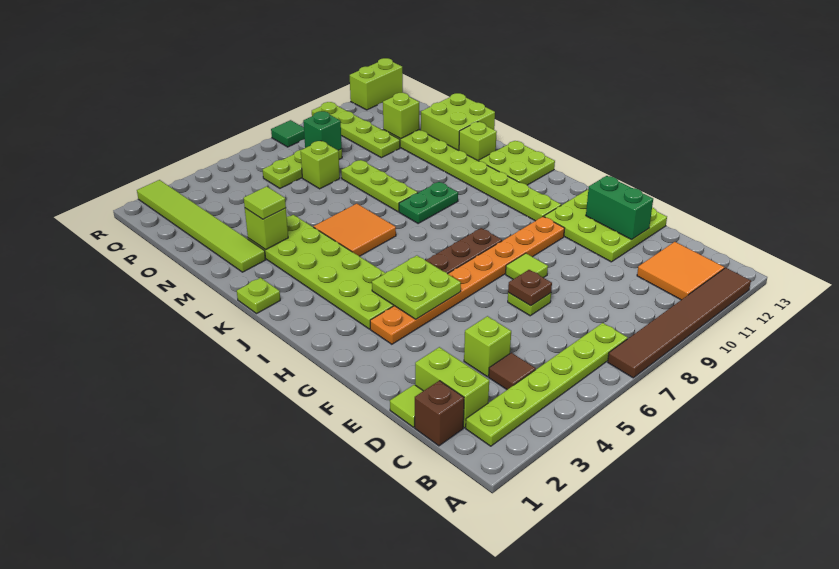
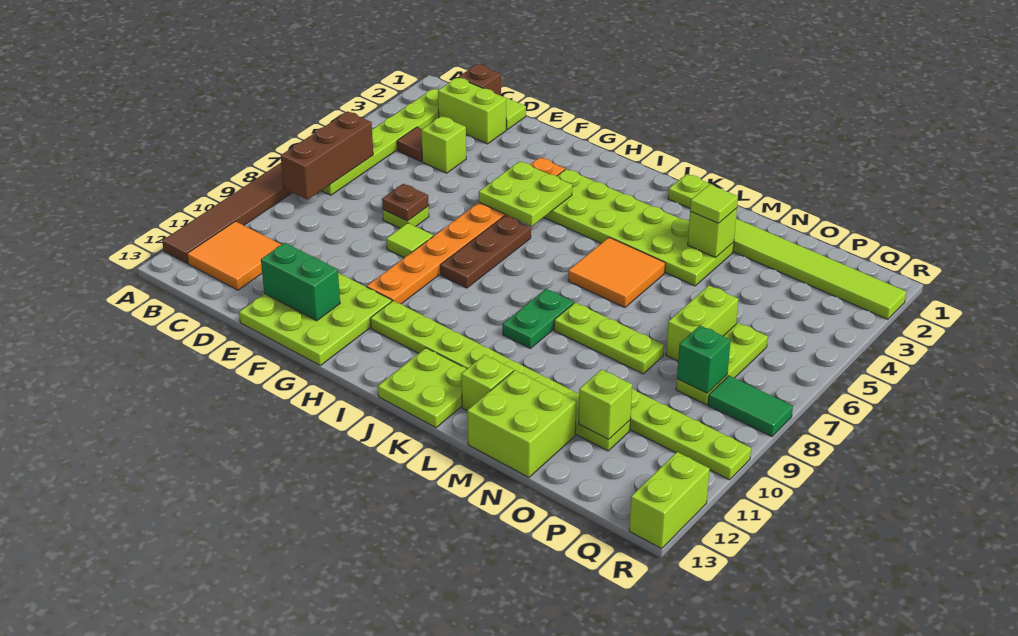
none -> brown 1x3 brick [281,111,373,200]
lime 1x1 brick [301,141,340,189] -> lime 1x2 brick [666,286,739,361]
green 1x1 tile [271,120,305,147] -> green 1x2 tile [708,376,793,437]

